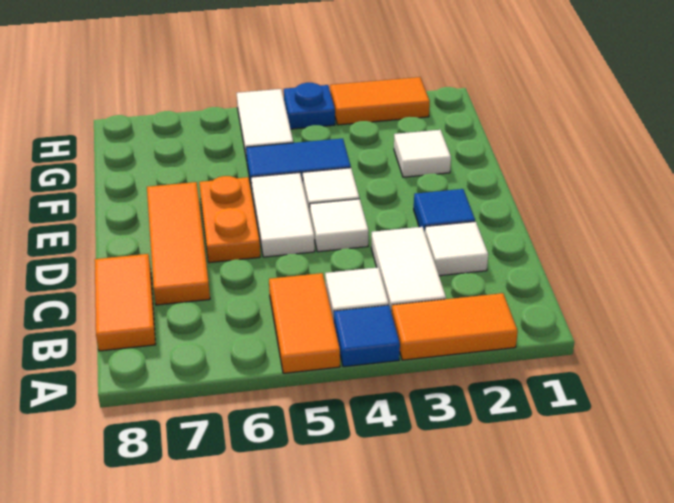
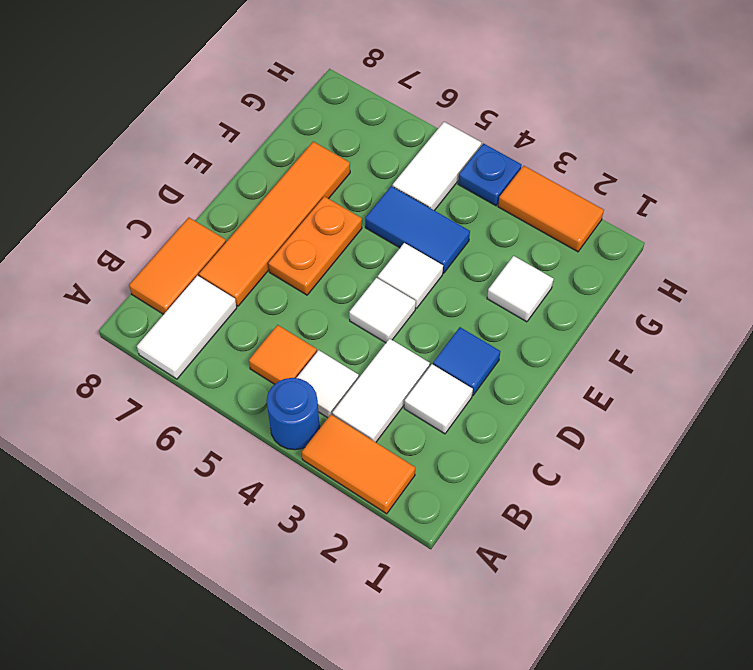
blue 1x1 tile [334,305,400,367] -> blue 1x1 round brick [267,378,320,450]
orange 1x2 tile [269,273,340,373] -> orange 1x1 tile [249,325,317,384]
orange 1x3 tile [147,182,210,305] -> orange 1x4 tile [199,142,350,306]
white 1x2 tile [251,173,315,257] -> white 1x2 tile moved to [137,276,237,379]

